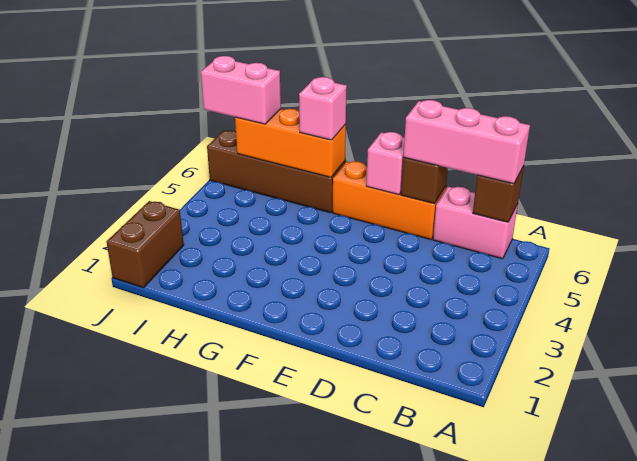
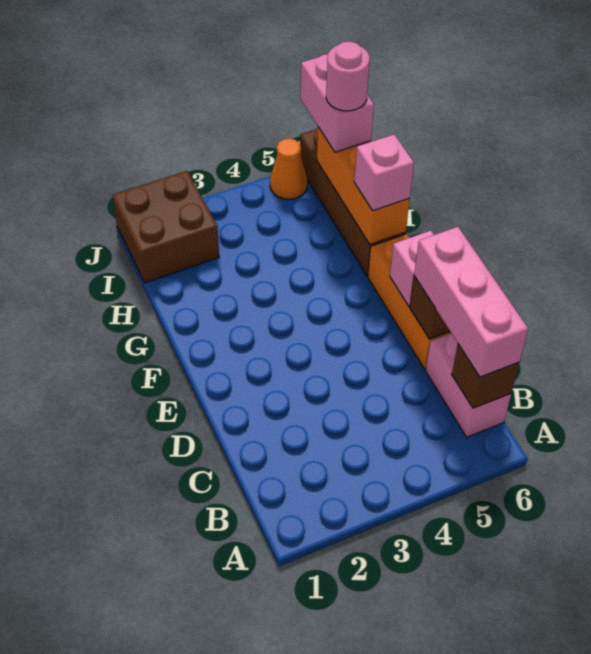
none -> pink 1x1 round brick [326,41,370,111]
brown 1x2 brick [107,201,184,288] -> brown 2x2 brick [112,171,219,283]
none -> orange 1x1 cone [270,139,307,199]

